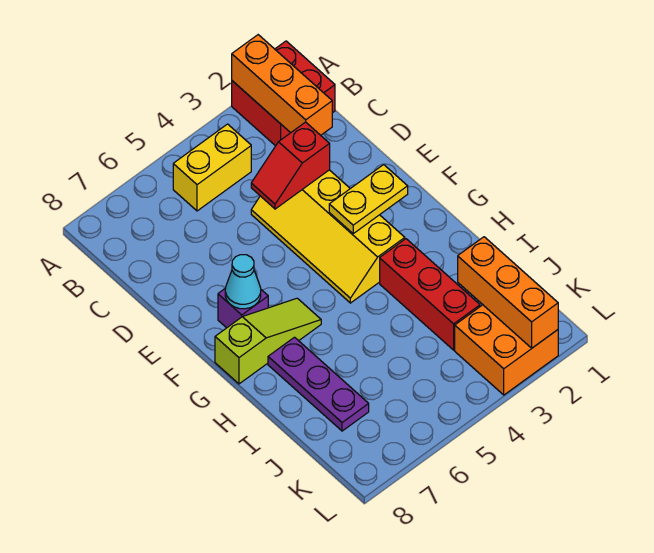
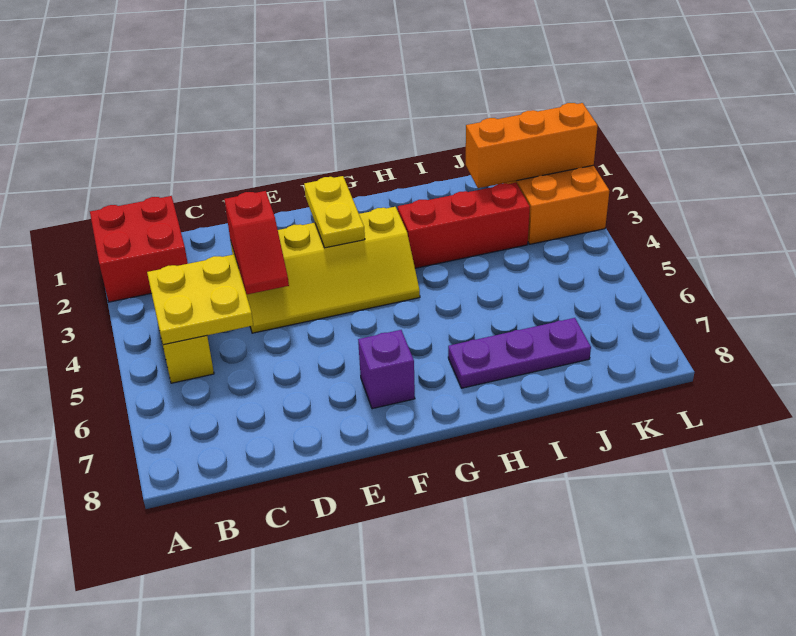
orange 1x3 brick [232,35,332,135] -> none
none -> yellow 2x2 plate [147,255,253,345]
cyan 1x1 cone [225,255,261,309] -> none
lime 1x3 slope [215,298,321,384] -> none

